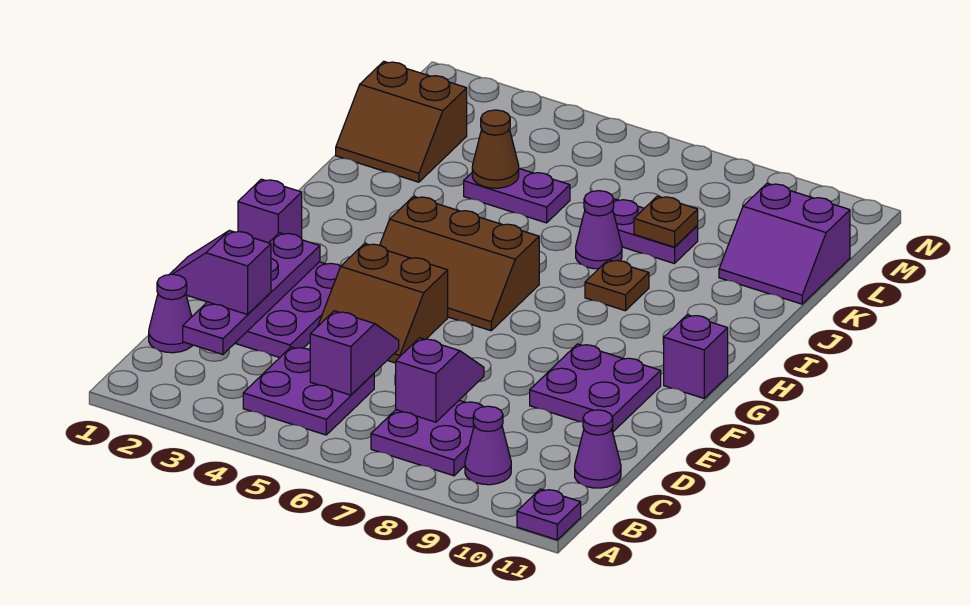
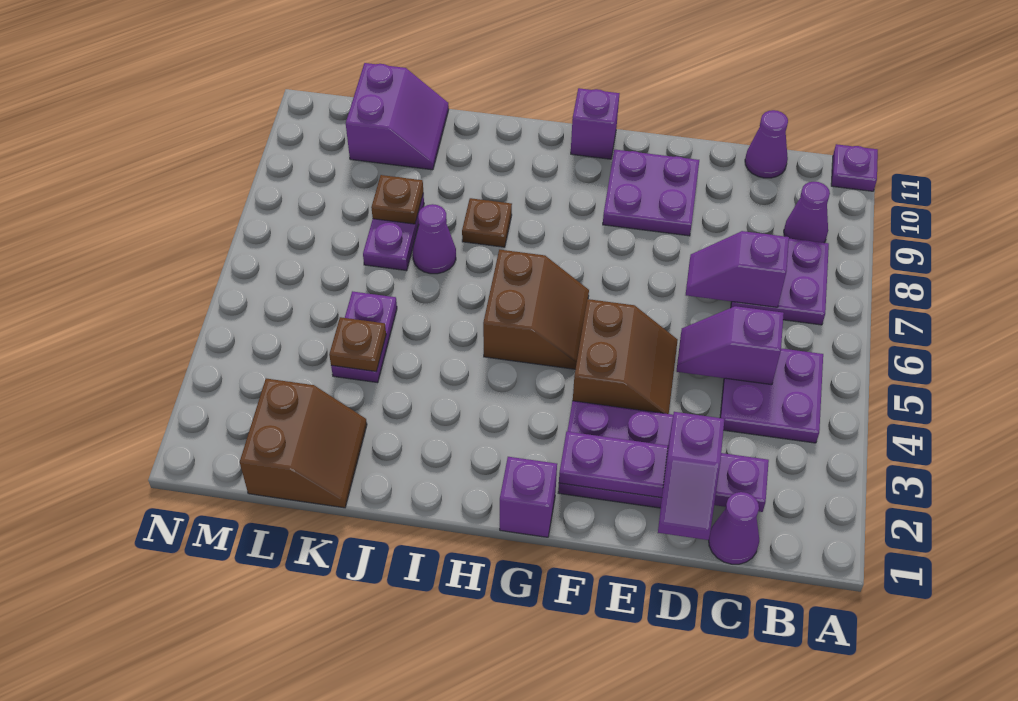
brown 2x3 slope [380,196,539,331] -> brown 2x2 slope [483,250,589,369]
brown 1x1 cone [472,110,519,188] -> brown 1x1 plate [329,317,386,371]

